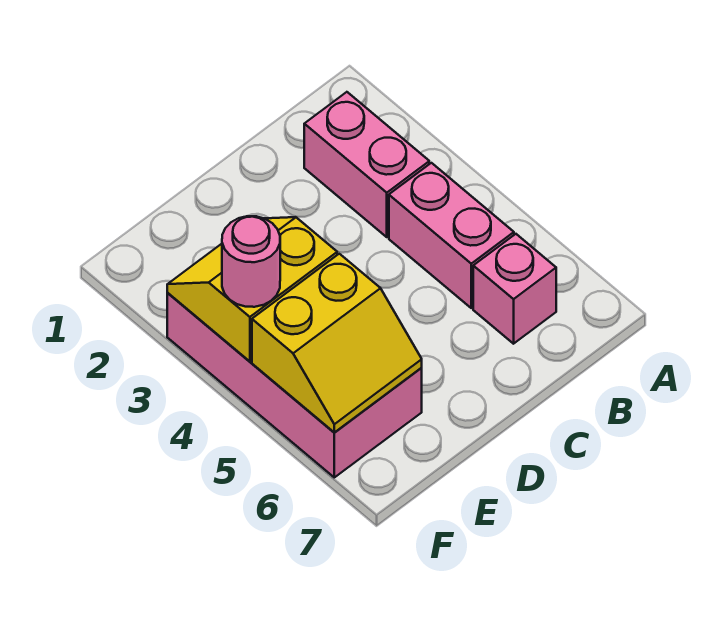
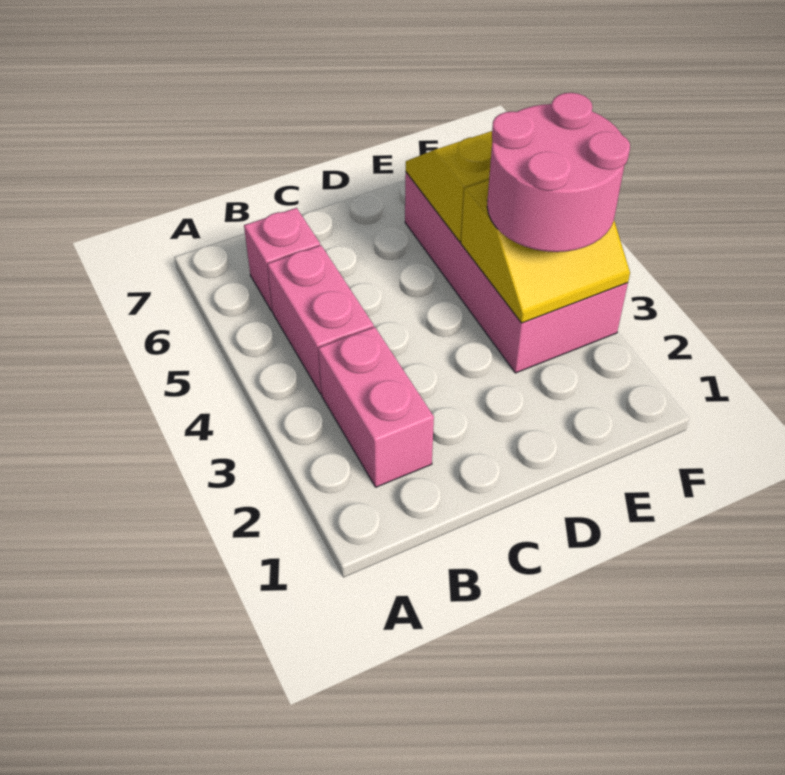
pink 1x1 round brick [222,216,280,307] -> pink 2x2 round brick [487,93,630,252]

